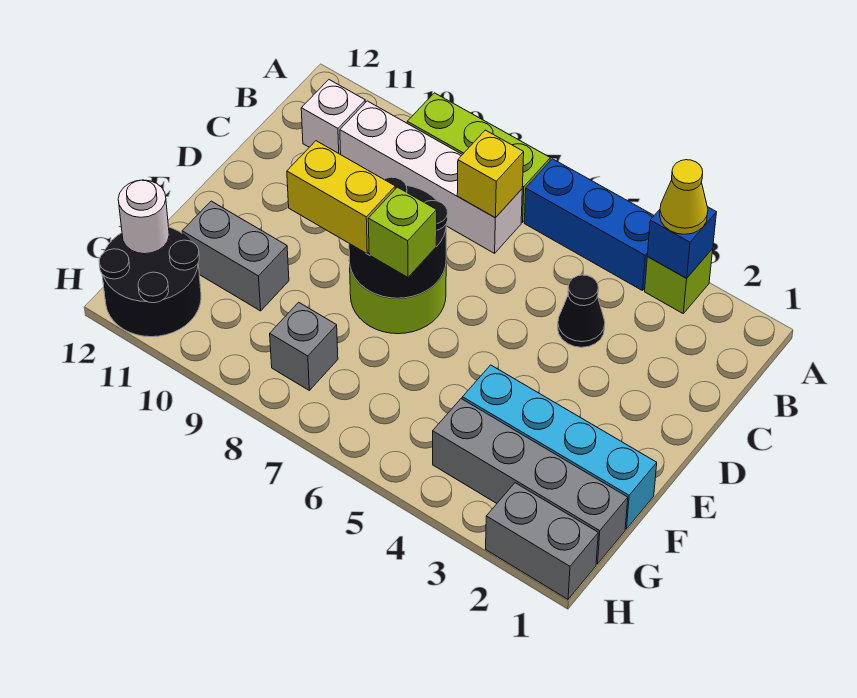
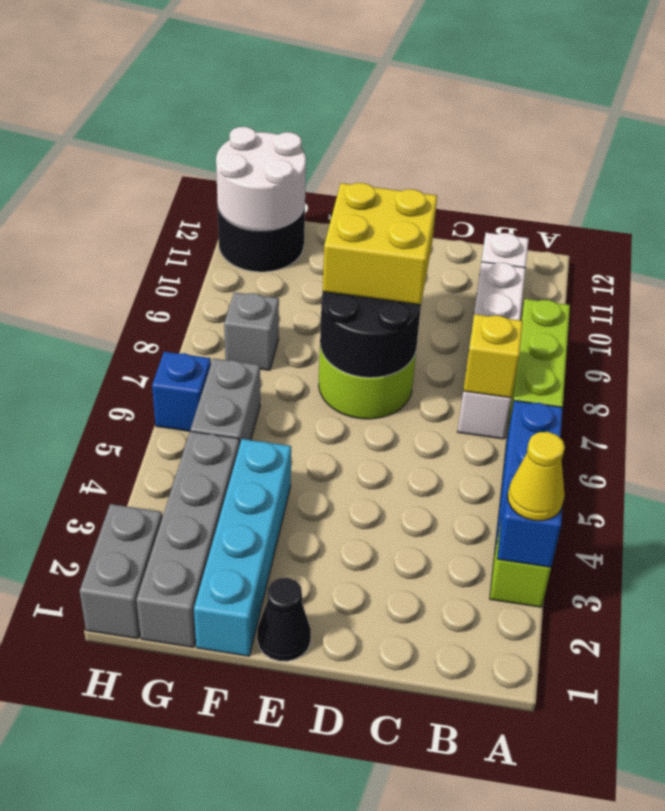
black 1x1 cone [558,275,605,347] -> black 1x1 cone moved to [257,578,311,661]
lime 1x1 brick [368,187,437,277] -> none
yellow 1x2 brick [287,141,395,254] -> yellow 2x2 brick [323,183,437,305]
grey 1x2 brick [182,201,289,311] -> grey 1x2 brick moved to [190,359,260,446]
white 1x1 round brick [118,180,169,254] -> white 2x2 round brick [216,127,306,230]
none -> blue 1x1 brick [152,352,211,431]

